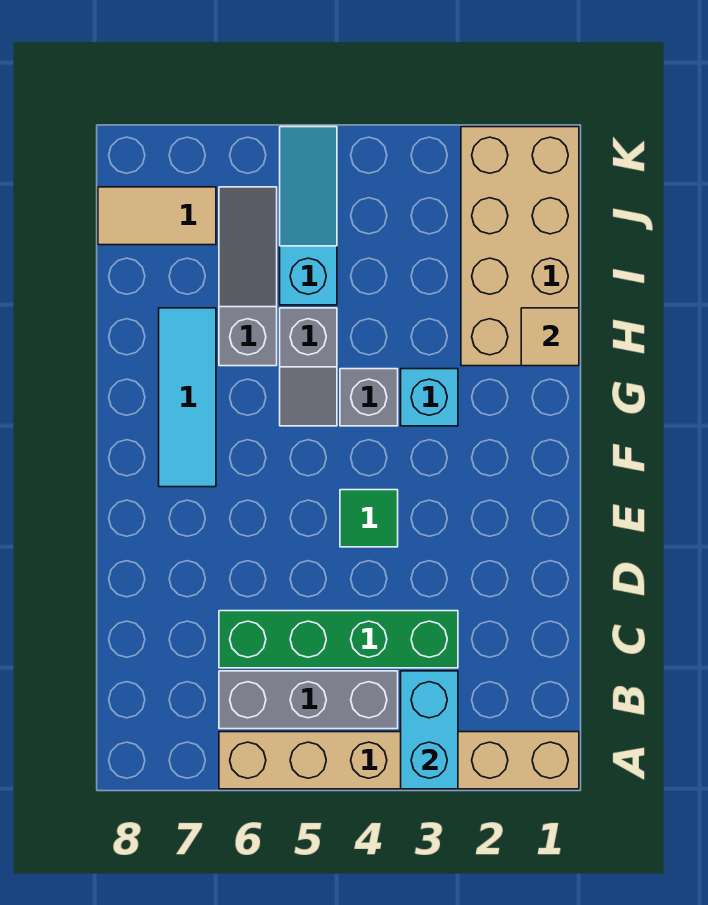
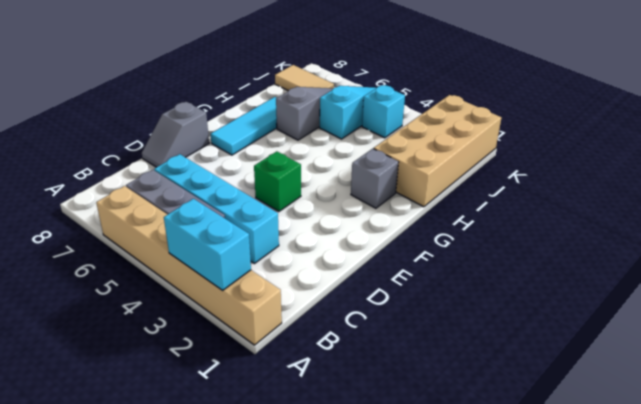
cyan 1x2 brick [401,671,458,789] -> cyan 1x2 brick turned to [164,199,251,290]
green 1x4 brick [219,611,458,668] -> cyan 1x4 brick [154,154,279,264]
green 1x1 tile [340,490,398,547] -> green 1x1 brick [254,151,301,212]
cyan 1x1 brick [401,369,458,426] -> cyan 1x1 brick moved to [362,85,405,138]
grey 1x1 brick [340,369,398,426] -> grey 1x1 brick moved to [351,149,399,208]
grey 1x2 slope [280,308,337,426] -> grey 1x2 slope moved to [142,102,209,167]
tan 1x1 tile [521,308,579,366] -> none

